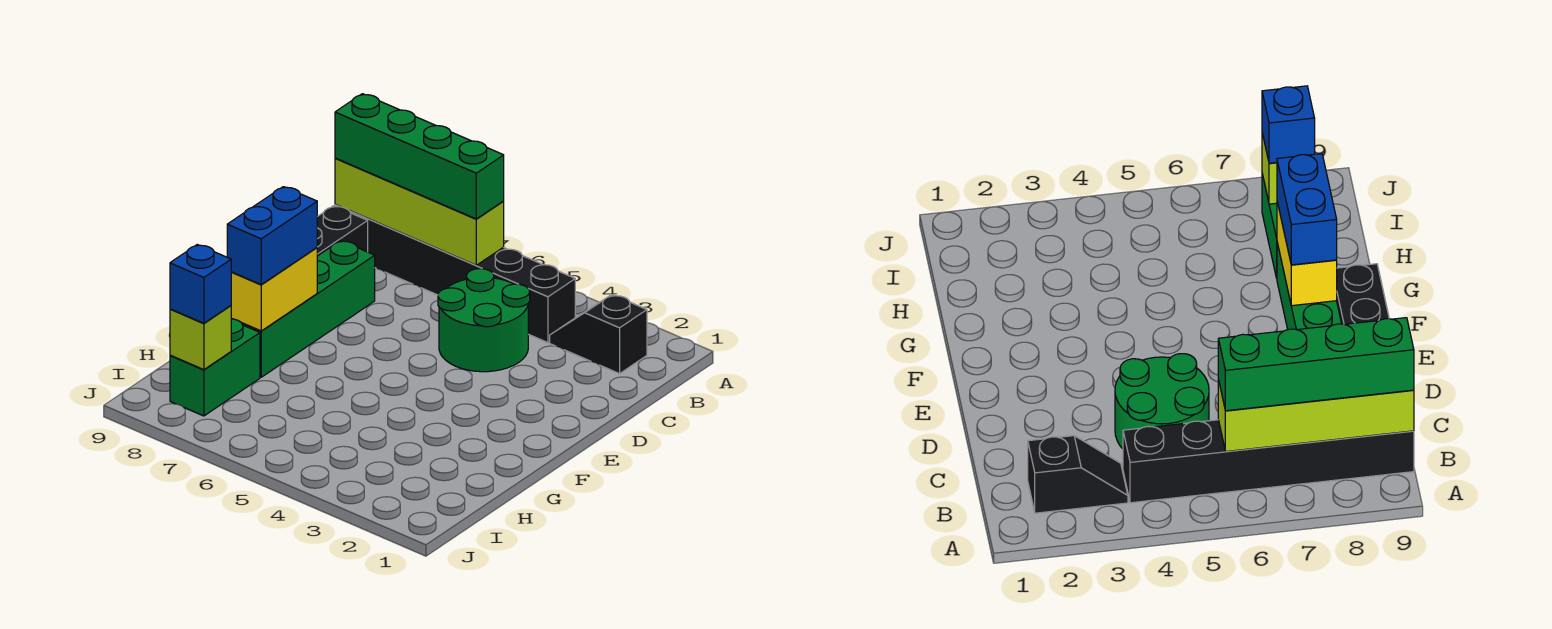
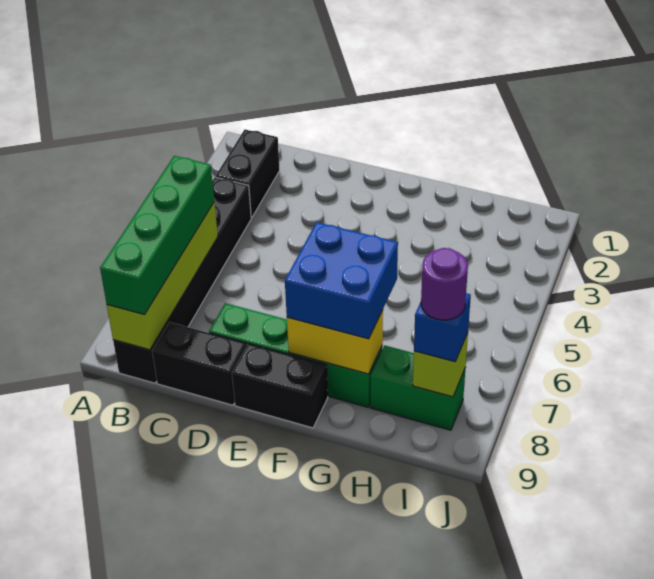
black 1x2 slope [550,295,647,374] -> black 1x2 brick [215,130,280,218]
green 2x2 round brick [438,269,530,372] -> none
blue 1x2 brick [227,187,317,284] -> blue 2x2 brick [285,222,398,339]
none -> purple 1x1 round brick [421,248,468,320]

